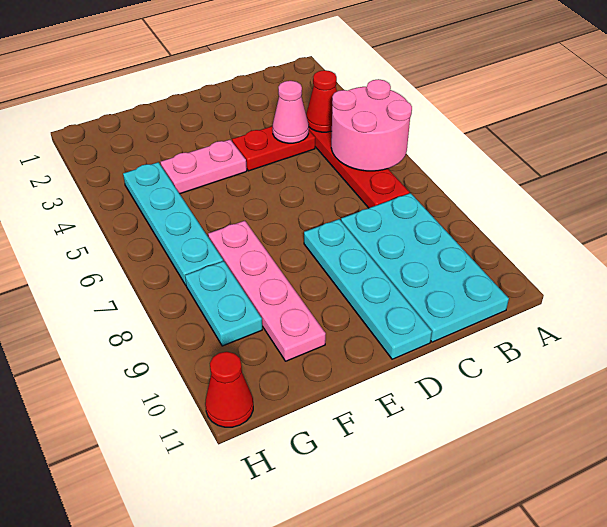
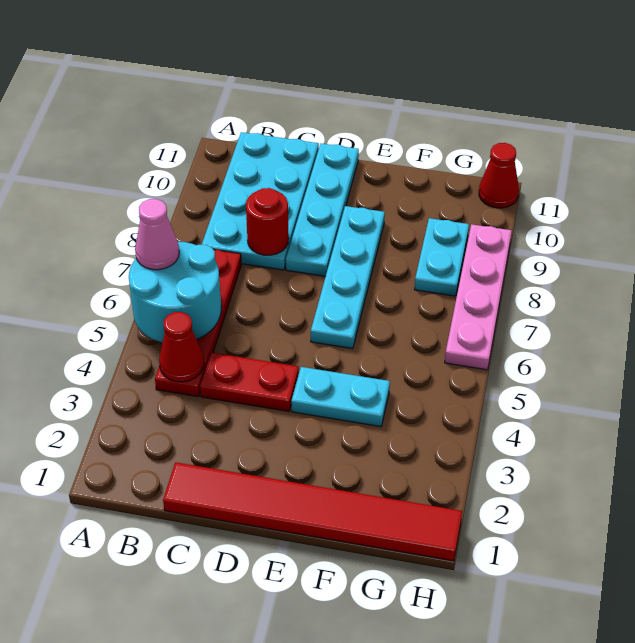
pink 2x2 round brick [331,79,412,171] -> cyan 2x2 round brick [129,242,221,342]
none -> red 1x6 tile [163,462,462,561]
pink 1x1 cone [273,81,309,143] -> pink 1x1 cone moved to [135,199,179,270]
none -> red 1x1 round brick [246,188,289,255]
pink 1x2 plate [160,140,247,194] -> cyan 1x2 plate [291,367,390,427]
pink 1x4 plate [208,221,326,361] -> pink 1x4 plate moved to [445,224,512,370]
cyan 1x4 plate [123,162,223,285] -> cyan 1x4 plate moved to [311,206,385,349]

